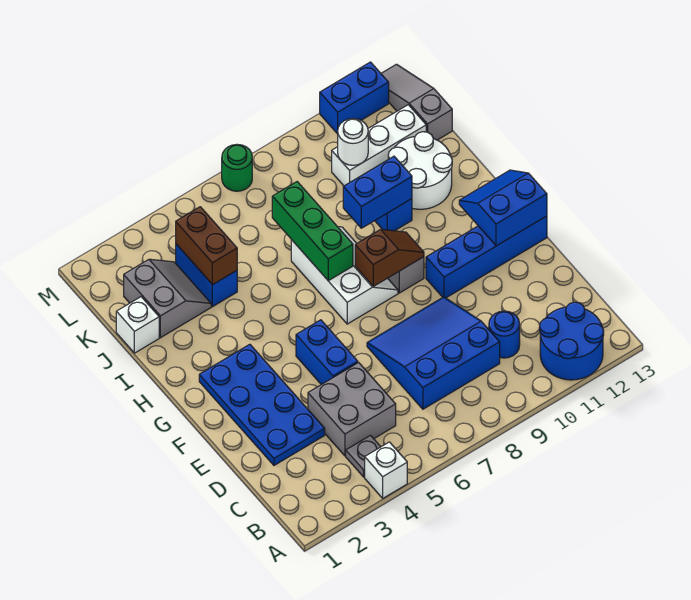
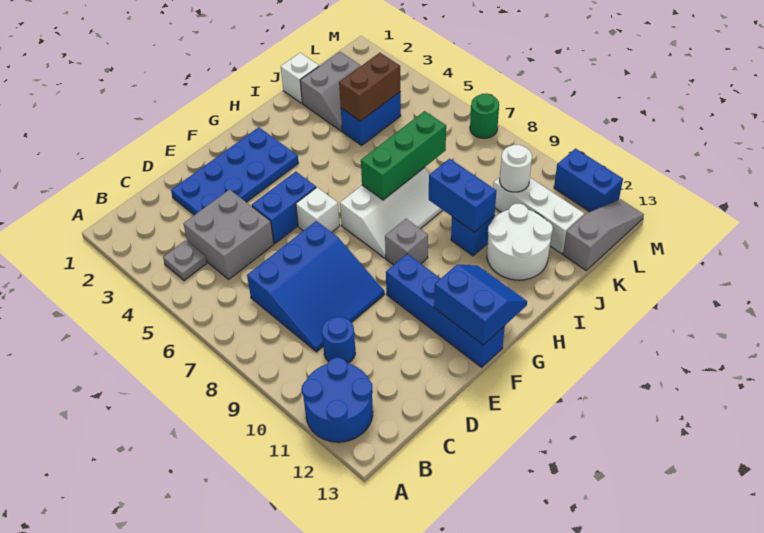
white 1x1 brick [365,442,407,498] -> white 1x1 brick moved to [296,187,340,232]
blue 3x3 slope [367,297,500,409] -> blue 3x3 slope turned to [247,221,384,352]
brown 1x2 slope [355,229,424,286] -> none

